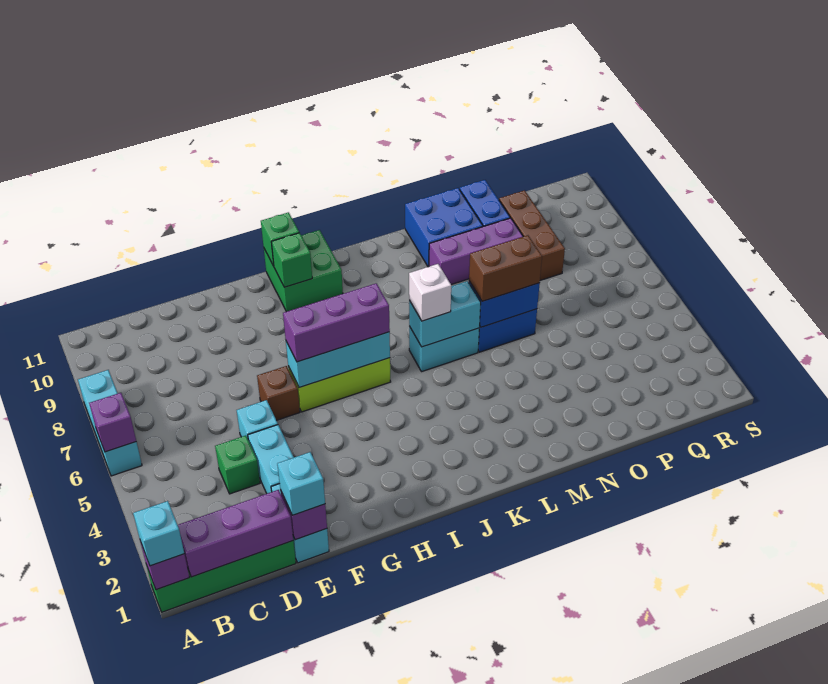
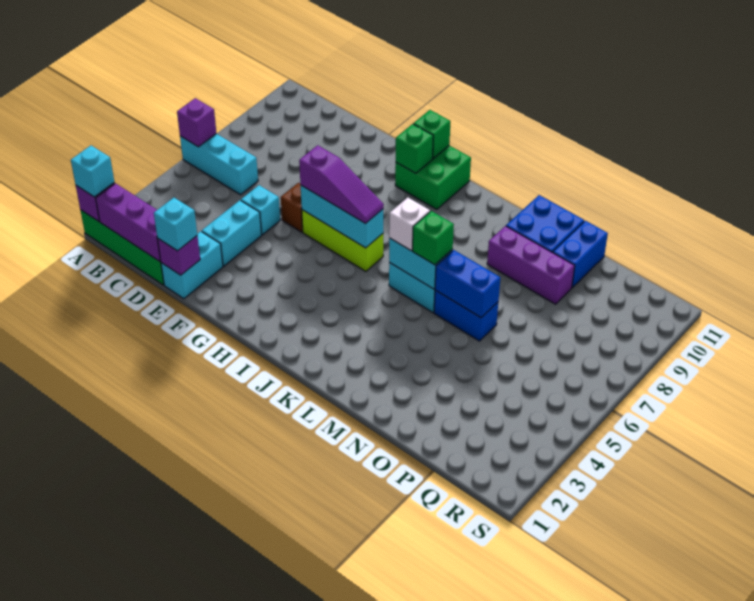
cyan 1x3 brick [78,370,142,476] -> cyan 1x3 brick turned to [180,134,258,195]
green 1x1 brick [215,436,260,494] -> green 1x1 brick moved to [413,211,454,265]
purple 1x3 brick [283,283,390,362] -> purple 1x3 slope [299,145,384,224]
brown 1x2 brick [469,235,542,301] -> none
brown 1x3 brick [499,190,565,280] -> none

